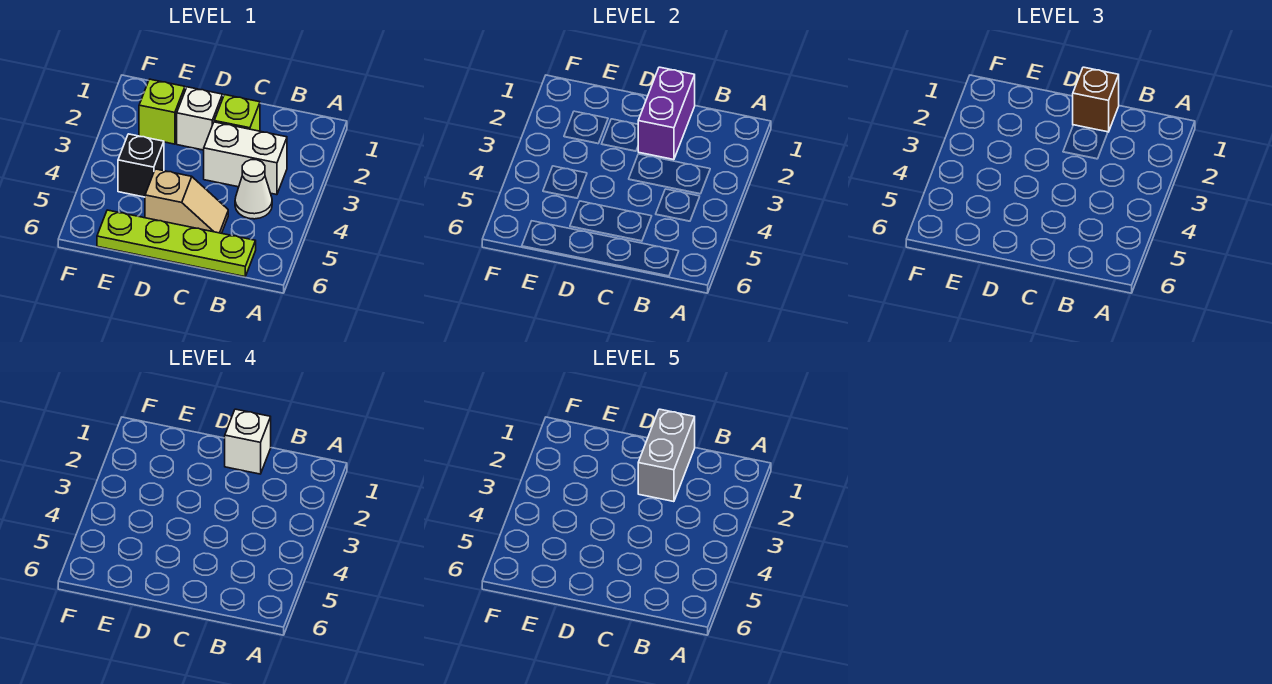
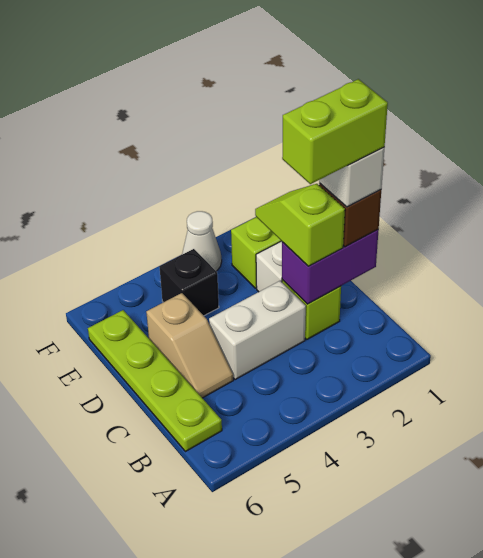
white 1x2 brick [204,122,287,195] -> white 1x2 brick turned to [209,281,306,380]
white 1x1 cone [235,160,272,219] -> white 1x1 cone moved to [182,211,222,271]
grey 1x2 brick [638,409,695,502] -> lime 1x2 brick [282,79,388,184]
none -> lime 1x2 slope [255,184,345,266]

